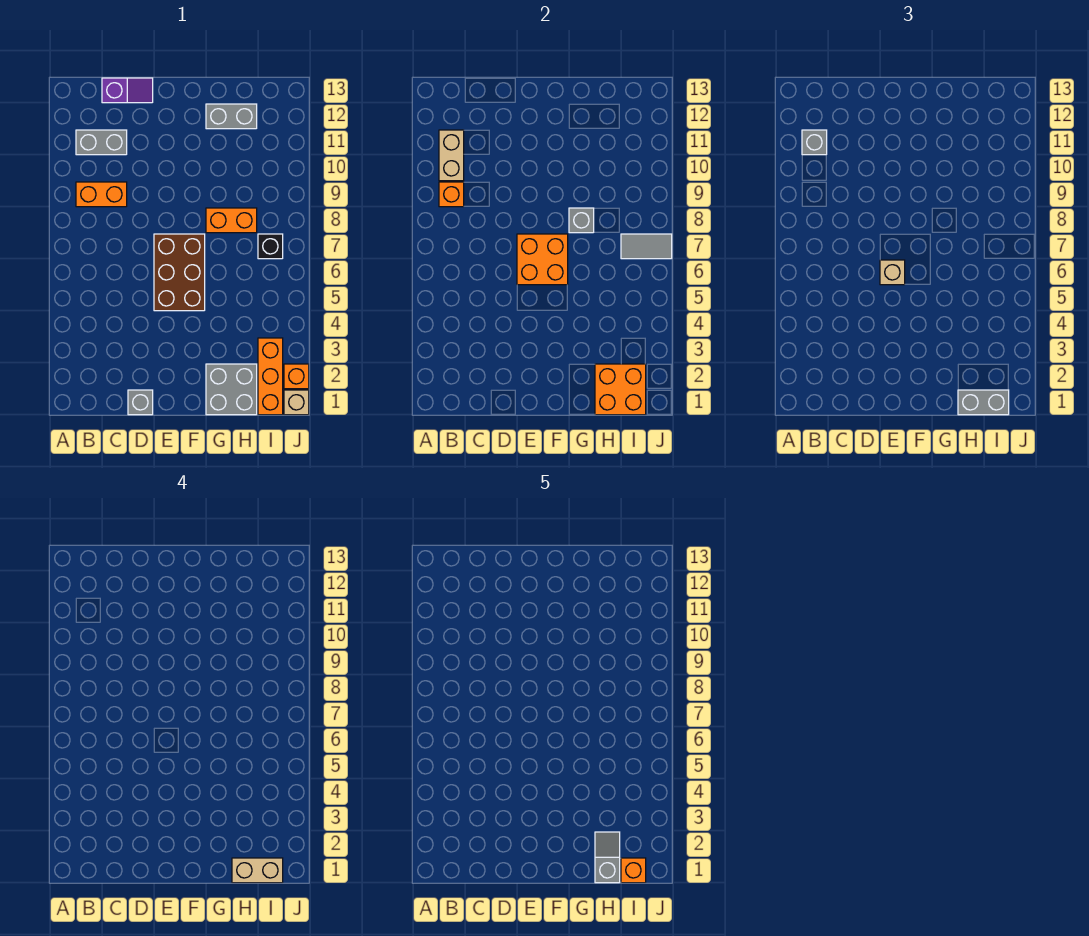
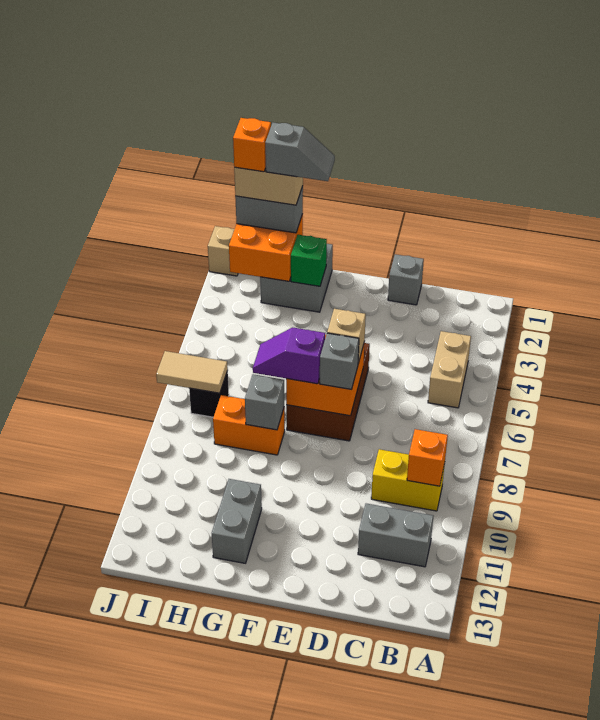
orange 1x2 brick [76,182,127,207] -> yellow 1x2 brick [371,449,445,511]
tan 1x2 brick [439,130,464,181] -> tan 1x2 brick moved to [428,331,471,408]
grey 1x1 brick [802,130,827,155] -> grey 1x1 brick moved to [320,333,359,390]
purple 1x2 slope [102,78,153,103] -> purple 1x2 slope moved to [253,327,325,384]
none -> green 1x1 brick [291,235,327,286]
grey 1x2 brick [206,104,257,129] -> grey 1x2 brick turned to [212,479,262,563]
grey 1x2 slope [595,832,620,883] -> grey 1x2 slope turned to [265,123,335,181]
orange 1x3 brick [258,338,283,415] -> none
grey 1x2 tile [621,234,672,259] -> tan 1x2 tile [156,351,228,393]
orange 1x1 brick [284,364,309,389] -> none

